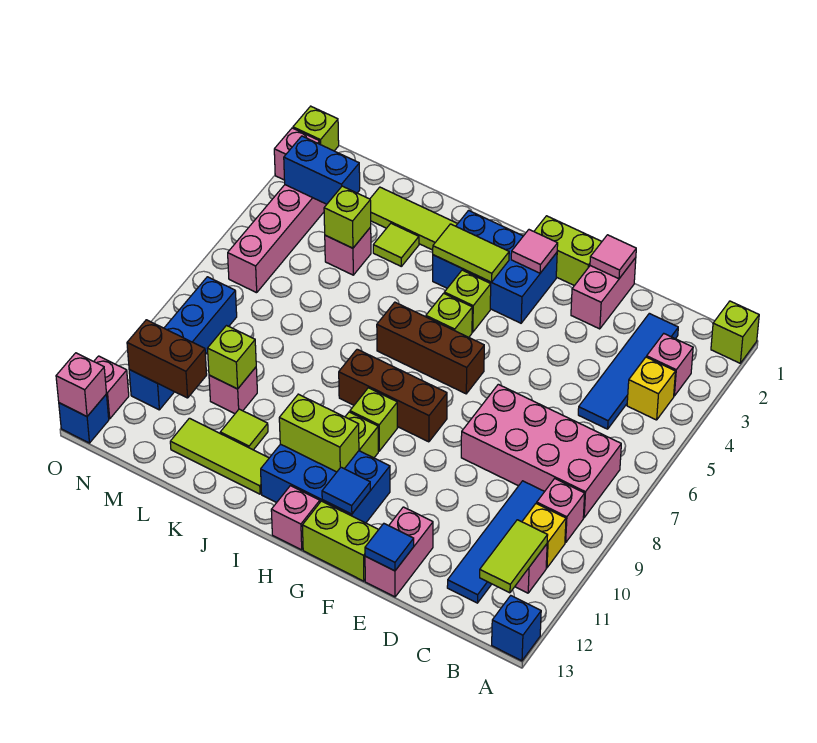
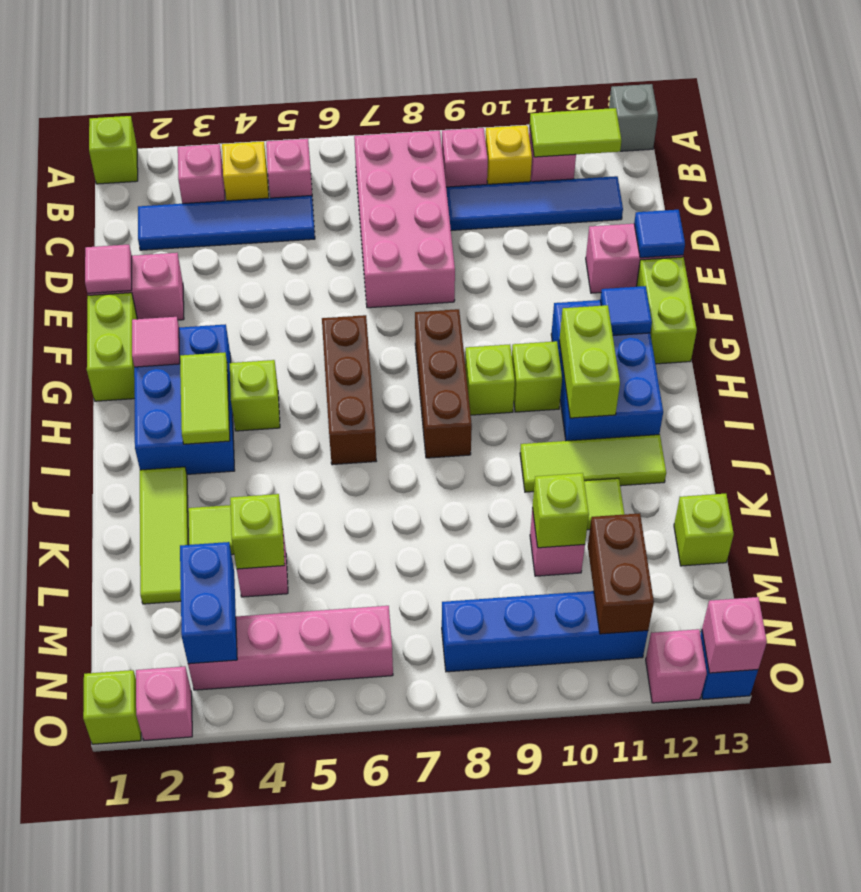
blue 1x1 brick [492,596,541,661] -> grey 1x1 brick [609,84,658,151]
lime 1x1 brick [426,293,472,337] -> lime 1x1 brick moved to [674,494,734,566]
pink 1x1 brick [271,486,320,550] -> pink 1x1 brick moved to [266,139,312,198]
lime 1x3 tile [170,418,269,494] -> lime 1x3 tile turned to [520,435,666,492]

